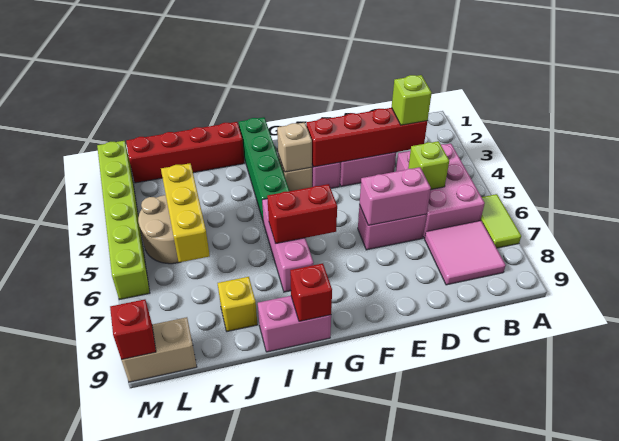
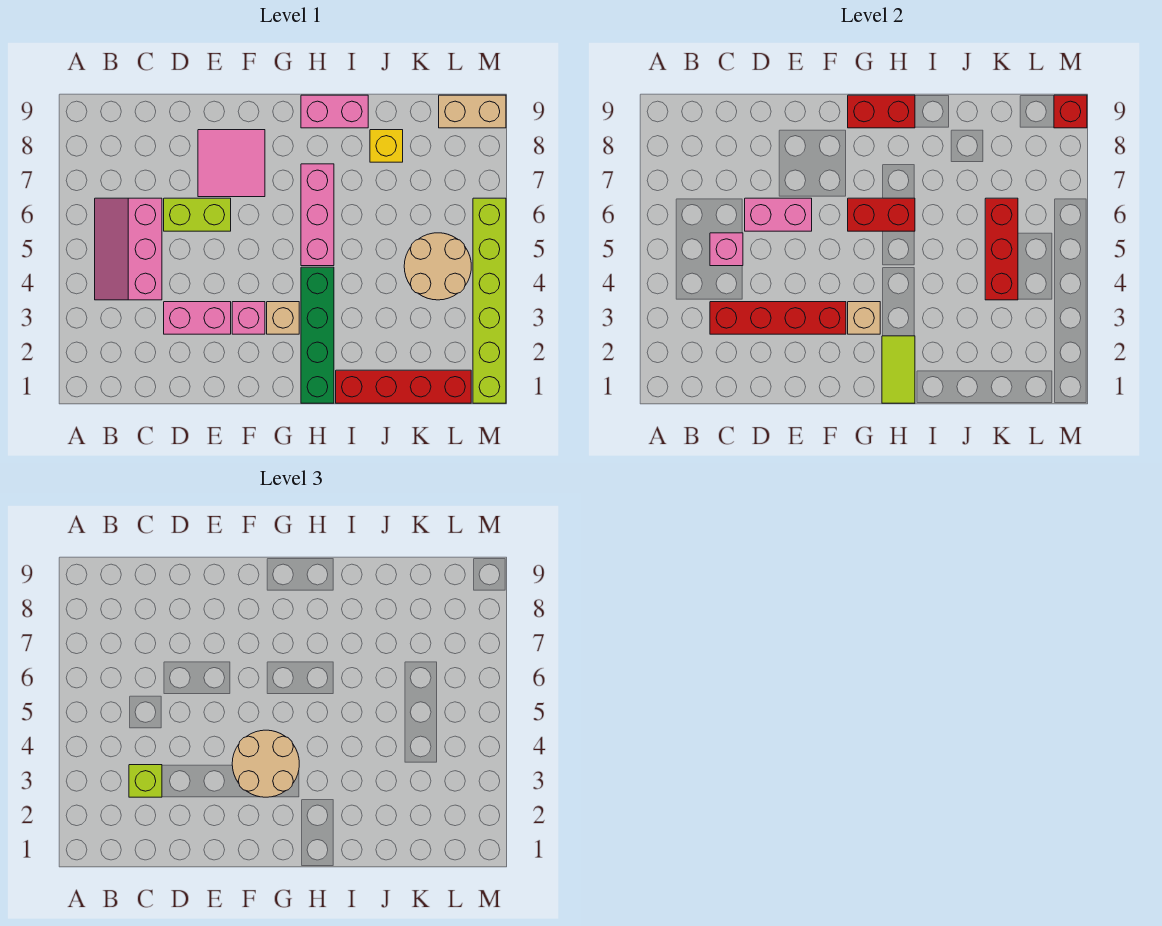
lime 1x2 tile [481,194,521,248] -> lime 1x2 tile moved to [882,336,915,403]
pink 2x3 brick [396,144,485,238] -> pink 2x3 slope [95,198,162,300]
pink 2x2 tile [425,221,506,285] -> pink 2x2 tile moved to [198,130,265,197]
lime 1x1 brick [408,141,449,189] -> pink 1x1 brick [710,233,743,266]
pink 1x2 brick [358,205,427,250] -> lime 1x2 brick [164,198,231,231]
none -> tan 2x2 round brick [232,730,299,797]
red 1x1 brick [290,263,332,321] -> red 1x2 brick [848,95,915,128]
yellow 1x3 brick [161,163,210,262] -> red 1x3 brick [985,198,1018,300]

